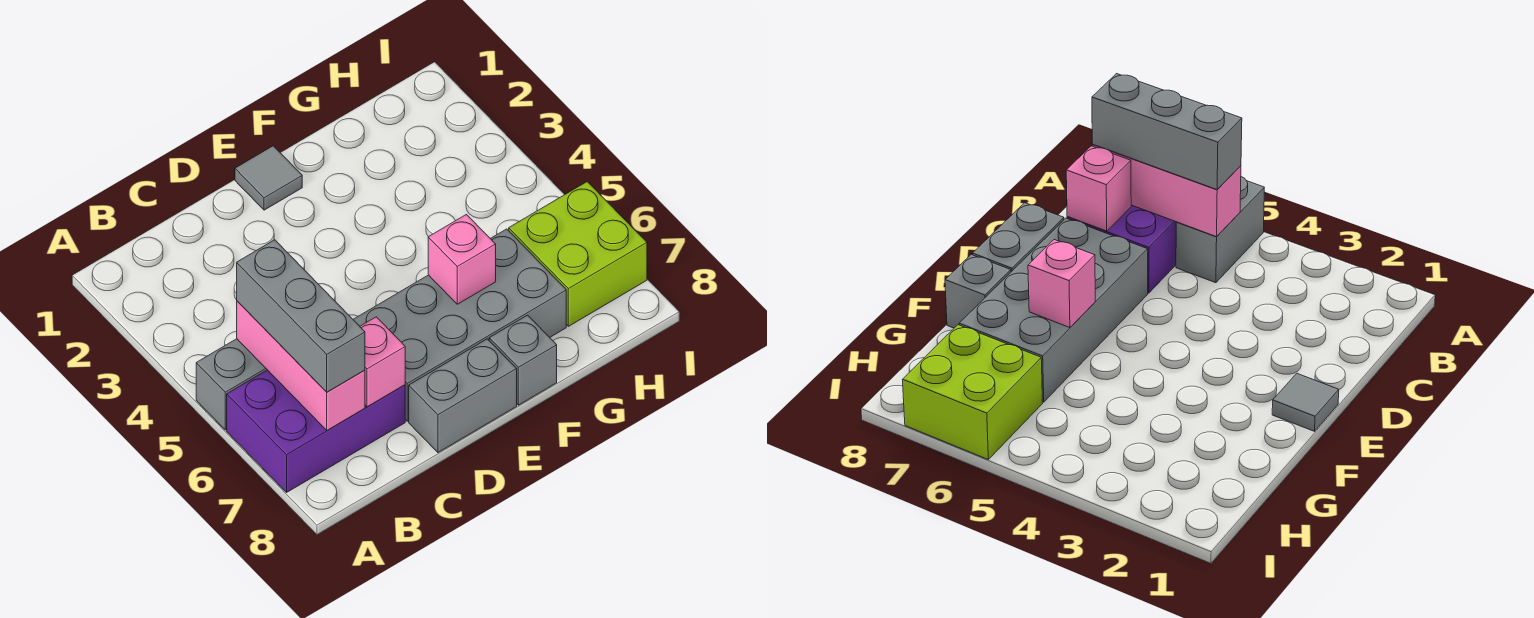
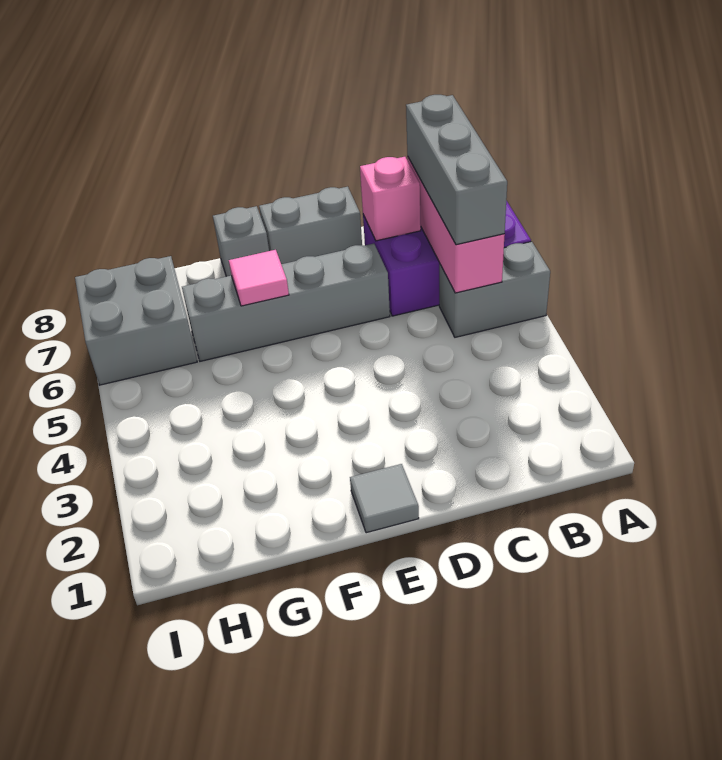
grey 2x4 brick [353,229,566,421] -> grey 1x4 brick [182,244,390,361]
pink 1x1 brick [428,215,496,304] -> pink 1x1 tile [229,250,289,306]
lime 2x2 brick [509,182,647,326] -> grey 2x2 brick [75,256,197,385]

